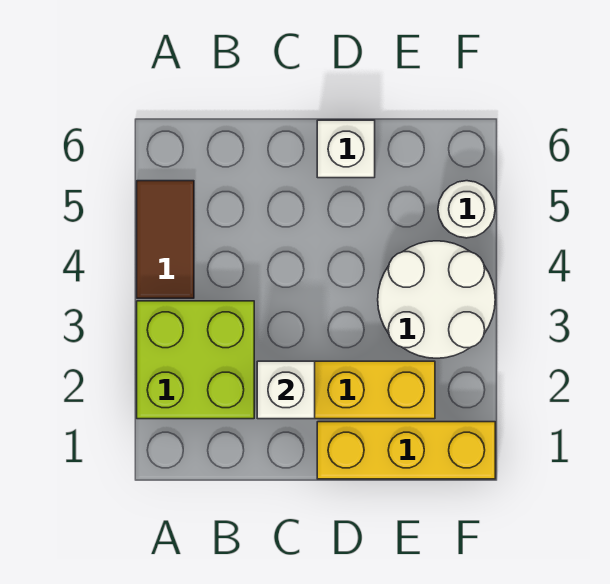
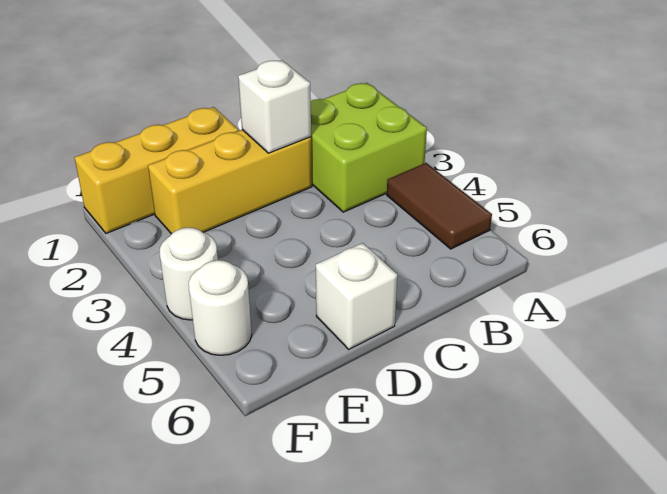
white 2x2 round brick [378,241,495,358] -> white 1x1 round brick [160,228,218,320]

